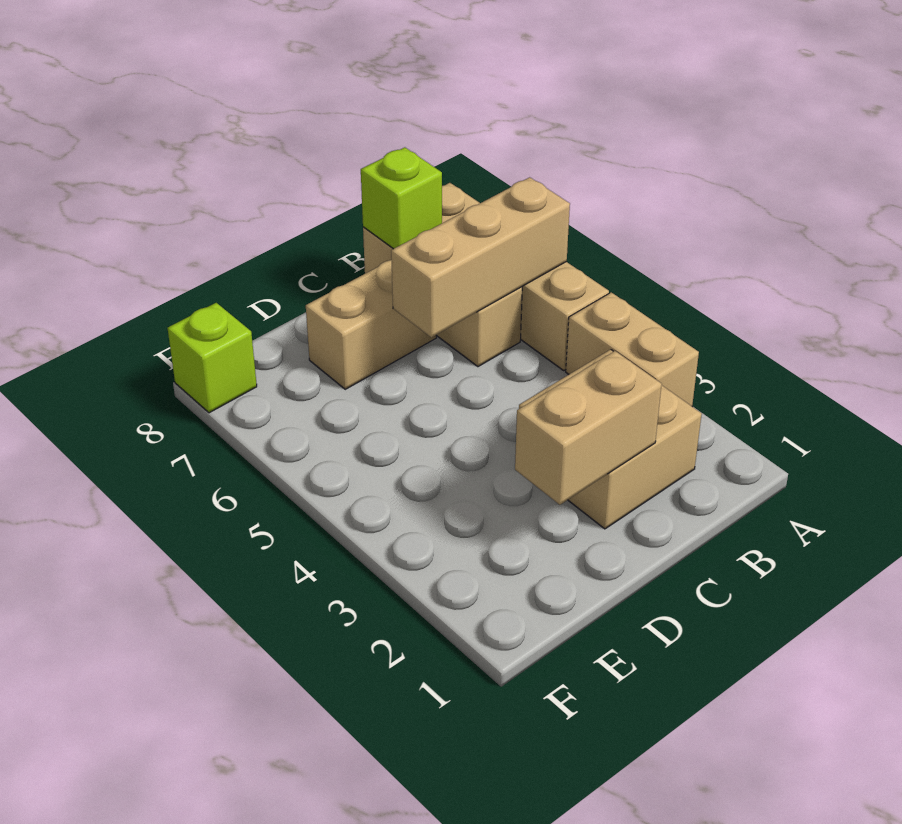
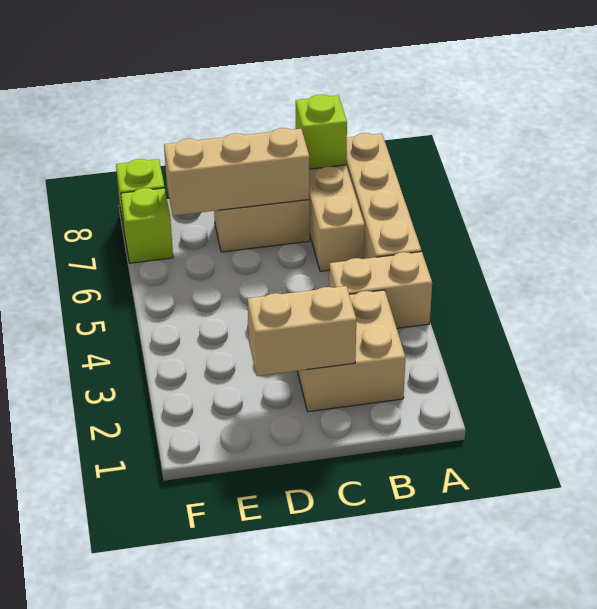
tan 1x2 brick [566,292,699,406] -> tan 1x2 brick turned to [329,252,432,328]
tan 1x3 brick [391,177,570,337] -> tan 1x3 brick moved to [164,128,309,216]
none -> lime 1x1 brick [121,188,173,263]

